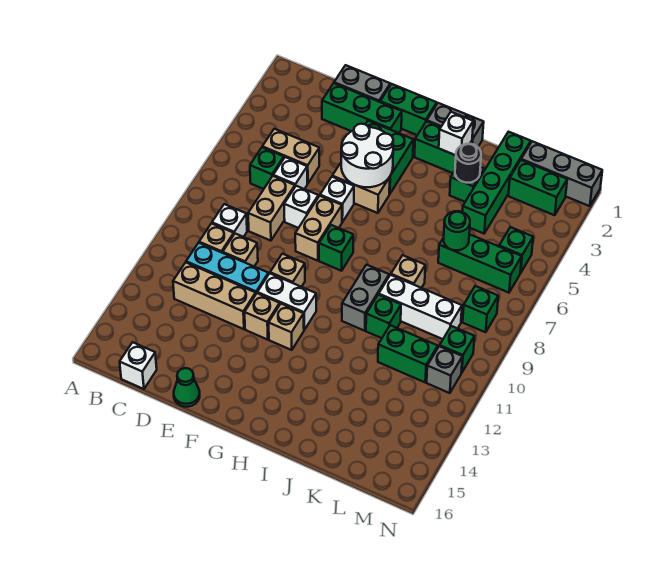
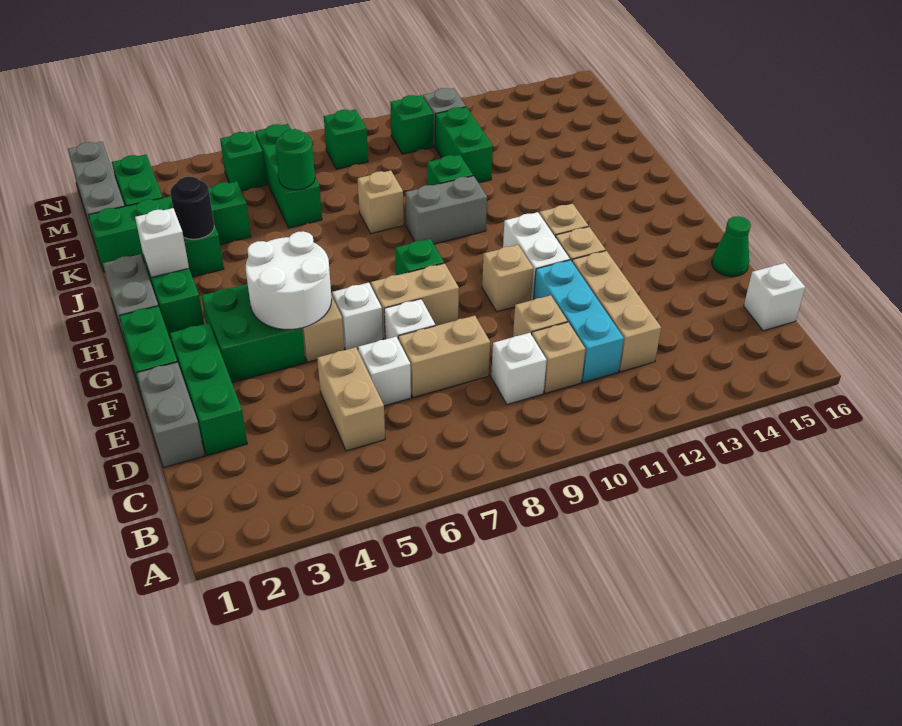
green 1x1 brick [250,148,284,189] -> none
white 1x3 brick [379,275,462,339] -> none

